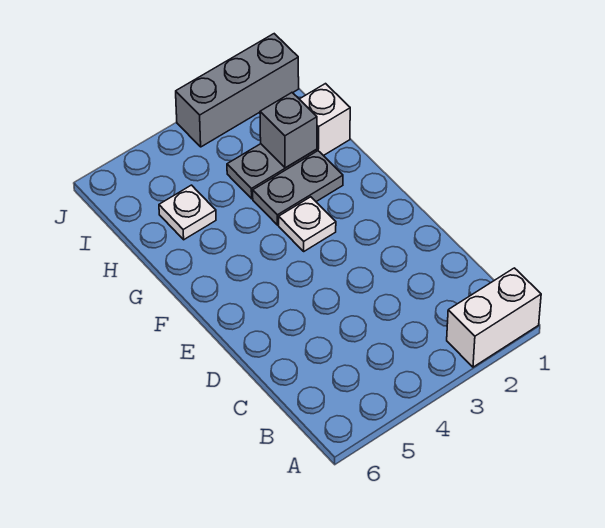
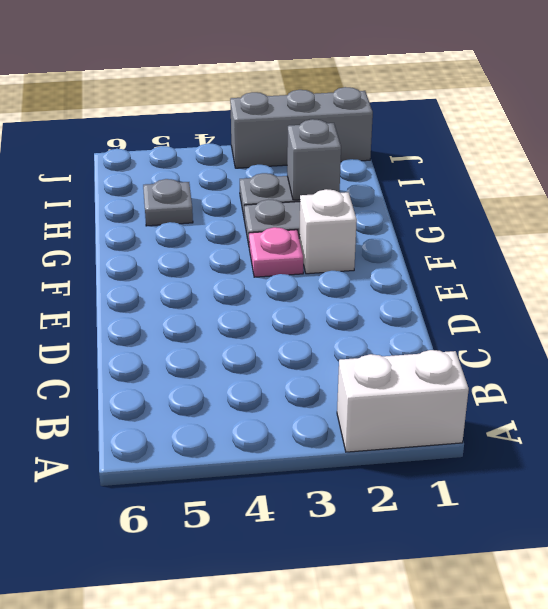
white 1x1 plate [279,197,336,251] -> pink 1x1 plate [249,227,303,277]
white 1x1 brick [300,84,350,156] -> white 1x1 brick moved to [299,189,357,274]
white 1x1 plate [159,185,216,240] -> grey 1x1 plate [143,179,193,226]

